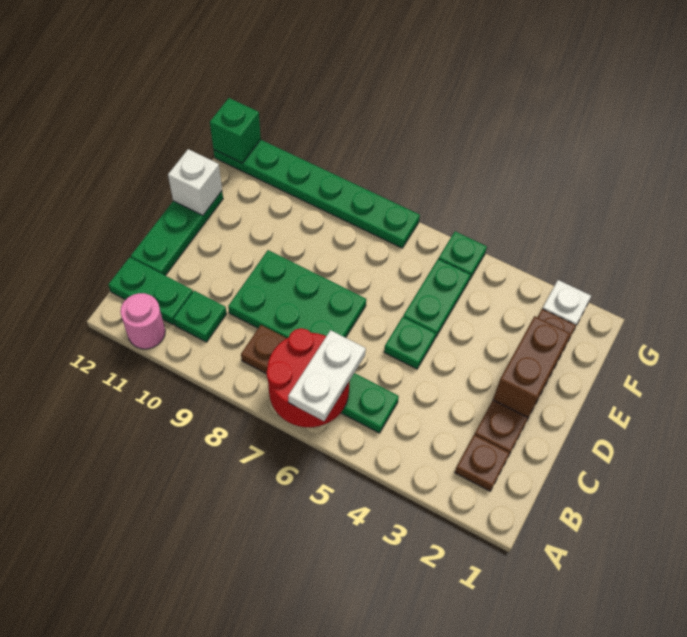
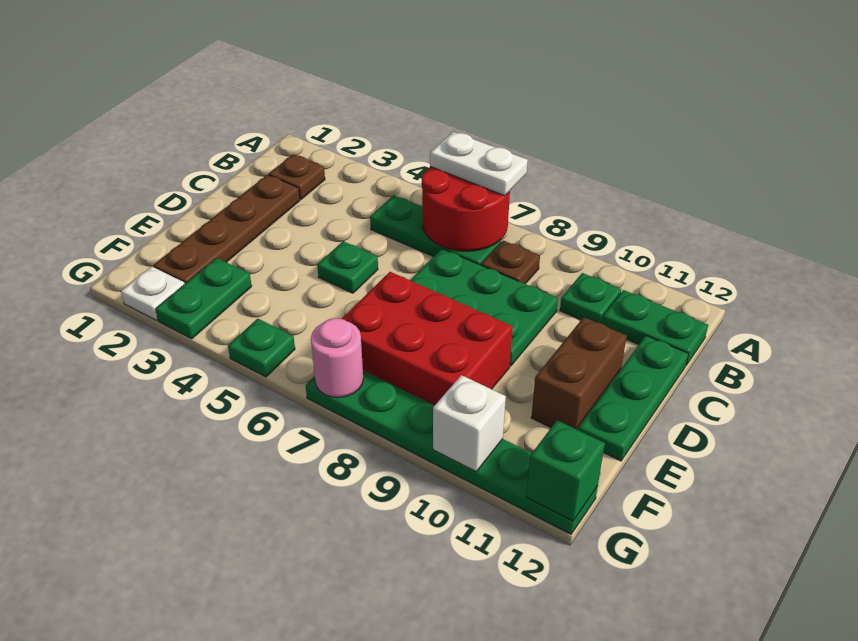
white 1x2 plate [288,330,366,421] -> white 1x2 plate turned to [430,132,528,196]
pink 1x1 round brick [120,293,165,349] -> pink 1x1 round brick moved to [311,318,363,397]
brown 1x2 brick [493,316,570,417] -> brown 1x2 brick moved to [531,317,627,430]
green 1x2 plate [403,259,470,338] -> green 1x2 plate moved to [156,258,252,339]
none -> red 2x3 brick [342,272,513,405]
white 1x1 brick [168,149,222,215] -> white 1x1 brick moved to [433,375,506,471]

